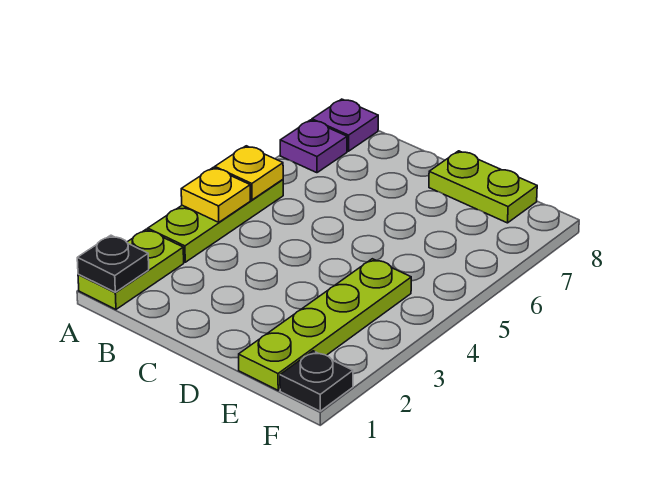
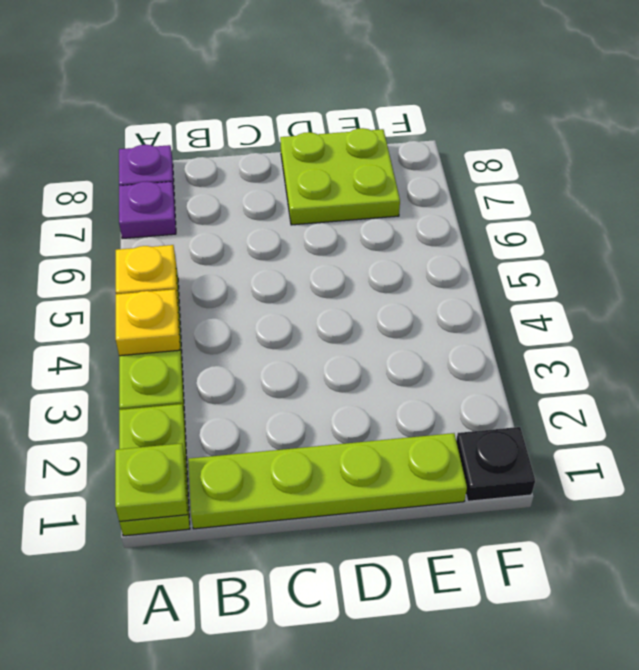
black 1x1 plate [77,235,149,292] -> lime 1x1 plate [115,443,187,521]
lime 1x2 plate [429,151,537,223] -> lime 2x2 plate [280,128,400,225]
lime 1x4 plate [239,259,411,390] -> lime 1x4 plate turned to [188,433,467,529]

